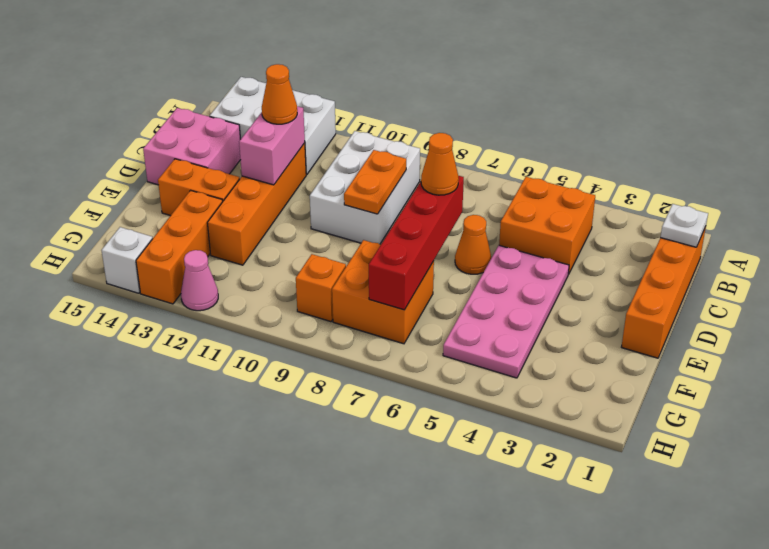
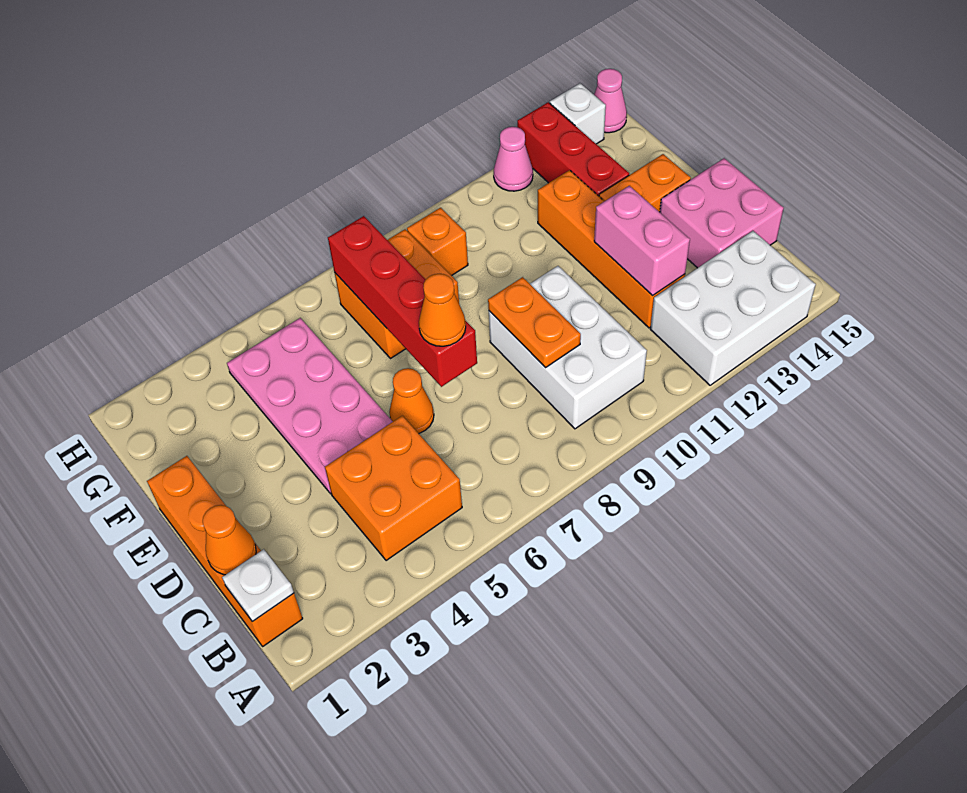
orange 1x1 cone [262,64,297,124] -> orange 1x1 cone moved to [203,505,256,575]
orange 1x3 brick [136,190,223,304] -> red 1x3 brick [517,102,629,196]
none -> pink 1x1 cone [594,69,627,133]

